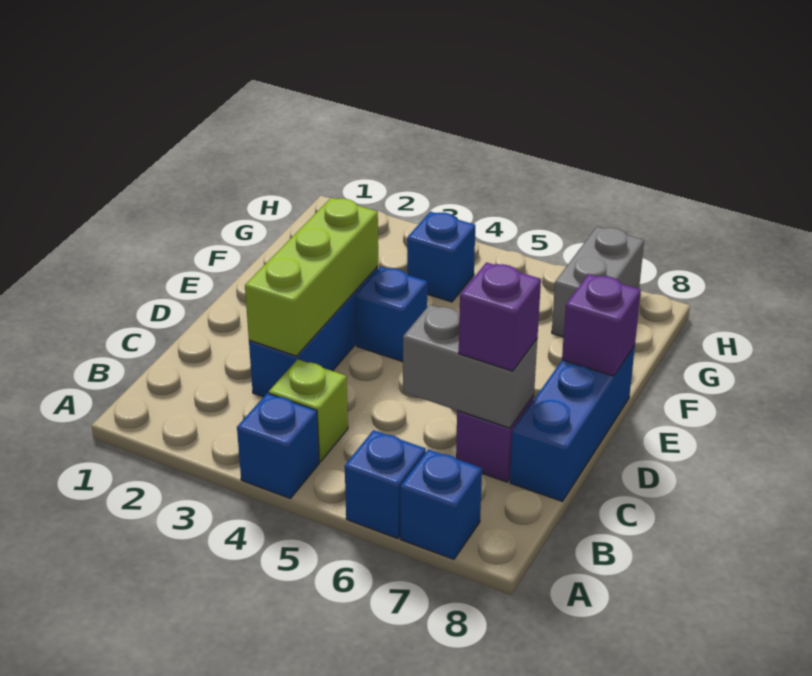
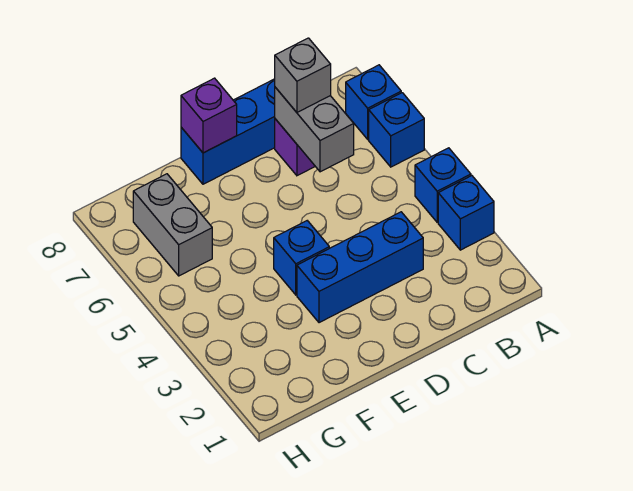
lime 1x1 brick [269,359,348,462] -> none
lime 1x3 brick [245,198,378,356] -> none
purple 1x1 brick [459,262,541,371] -> grey 1x1 brick [275,38,331,112]
blue 1x1 brick [407,212,475,302] -> blue 1x1 brick moved to [438,176,494,250]
grey 1x2 brick [552,227,644,337] -> grey 1x2 brick turned to [133,174,212,276]

